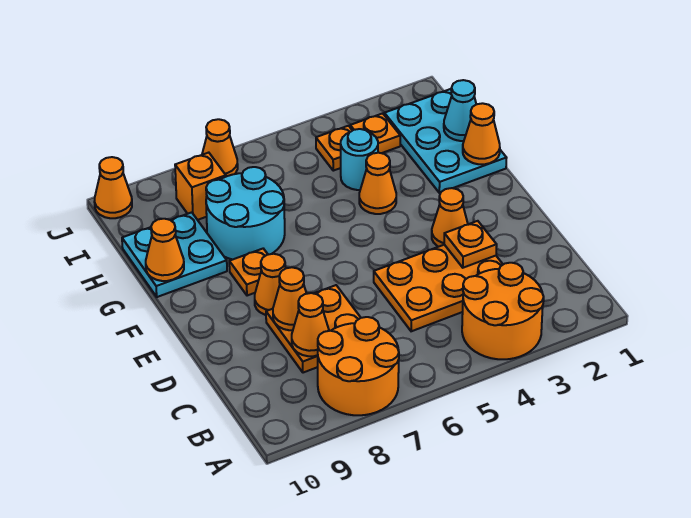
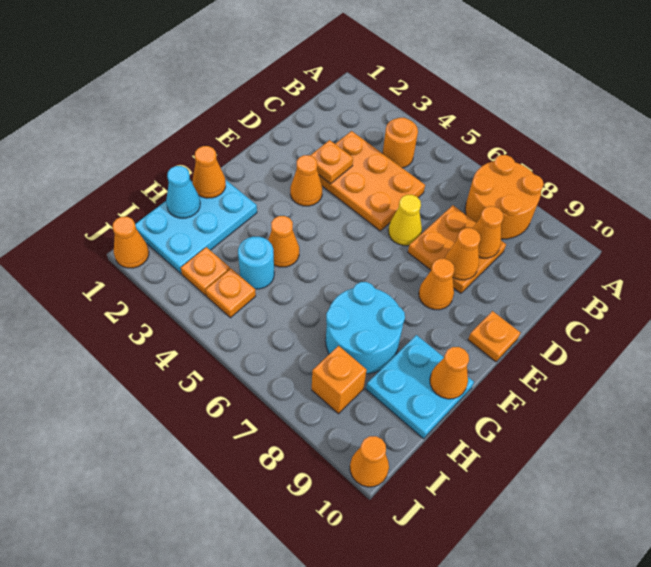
orange 2x2 round brick [462,263,544,359] -> orange 1x1 round brick [383,118,418,168]
none -> yellow 1x1 cone [388,195,422,246]
orange 1x1 plate [229,249,268,296] -> orange 1x1 plate moved to [468,311,520,362]
orange 1x1 cone [202,119,238,177] -> orange 1x1 cone moved to [112,217,149,268]

